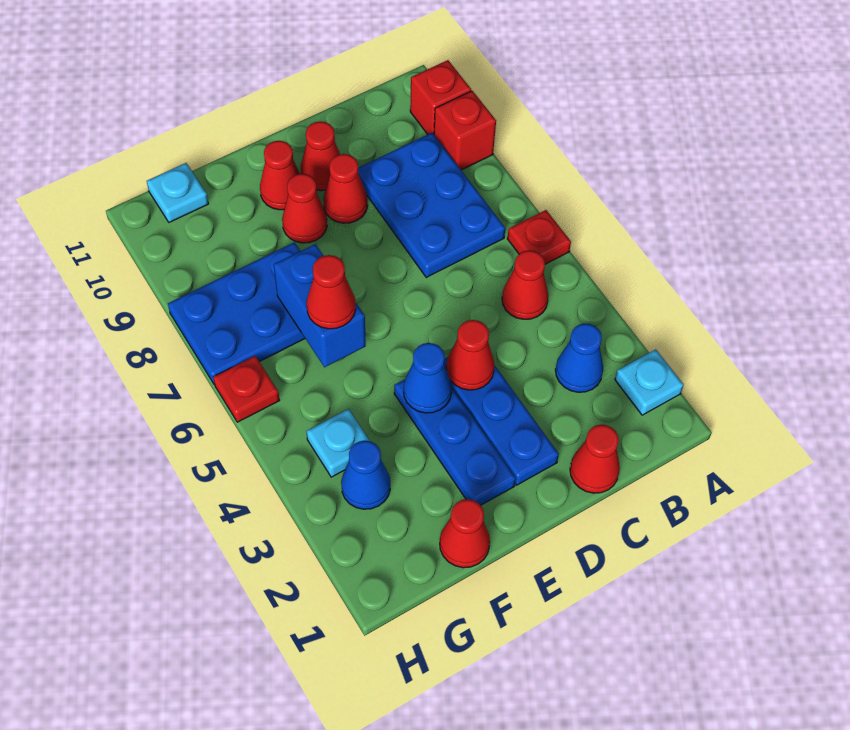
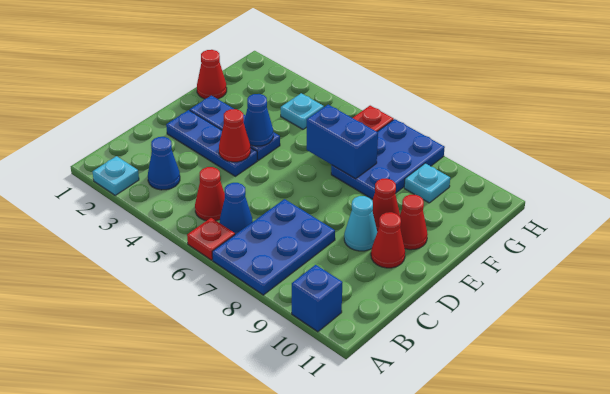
red 1x1 brick [434,91,496,170] -> none
red 1x1 brick [410,60,471,134] -> blue 1x1 brick [292,265,343,332]
blue 2x3 plate [358,133,505,277] -> blue 2x3 plate turned to [212,199,335,295]
red 1x1 cone [570,425,620,493] -> none
red 1x1 cone [323,154,368,223] -> cyan 1x1 cone [344,196,377,251]
red 1x1 cone [307,255,356,329] -> none
blue 1x1 cone [341,441,390,509] -> blue 1x1 cone moved to [220,183,253,234]
cyan 1x1 plate [147,163,208,222] -> cyan 1x1 plate moved to [404,163,450,203]

